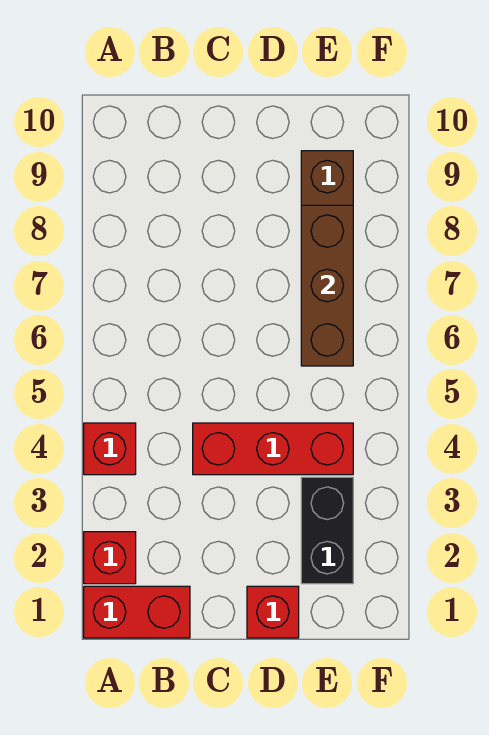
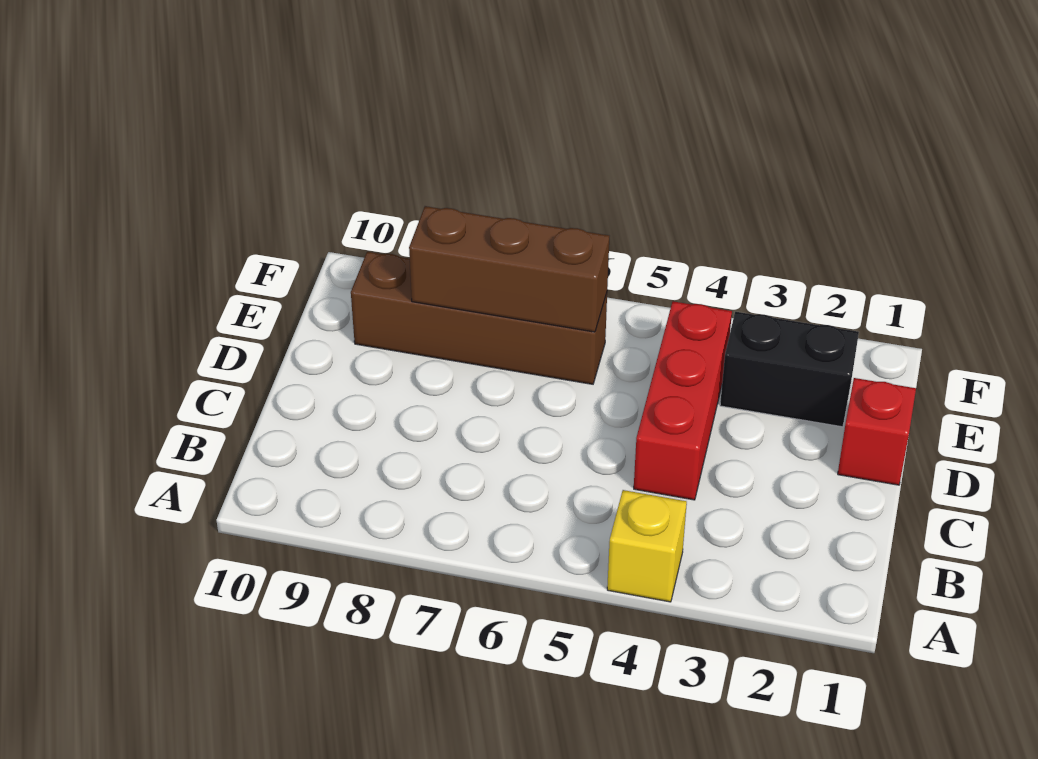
red 1x2 brick [84,586,190,638] -> none
red 1x1 brick [84,532,136,584] -> none
red 1x1 brick [84,423,136,475] -> yellow 1x1 brick [607,490,687,602]

